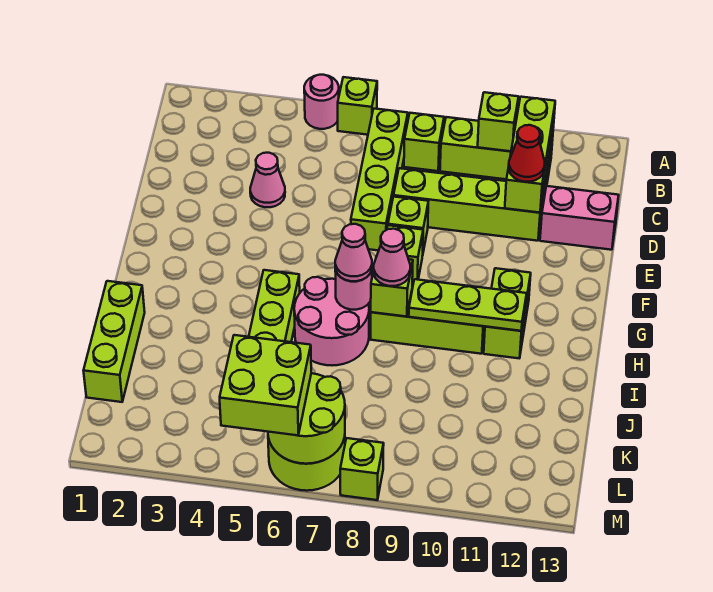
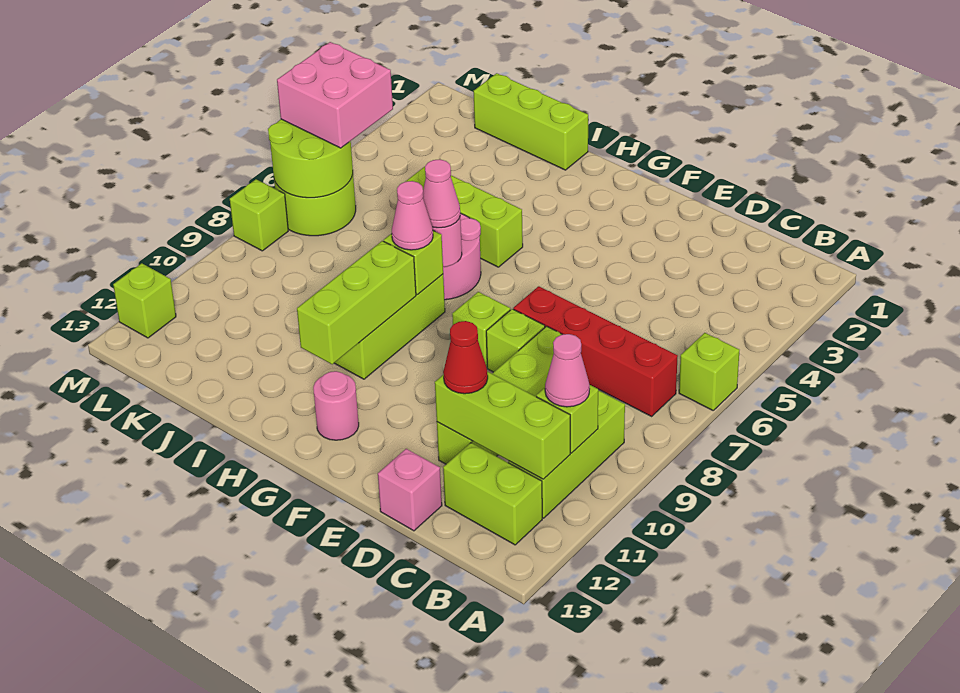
pink 1x1 round brick [304,75,339,129] -> pink 1x1 round brick moved to [313,371,359,440]
lime 1x4 brick [351,109,408,251] -> red 1x4 brick [513,286,678,416]
lime 1x1 brick [404,113,444,171] -> lime 1x1 brick moved to [113,263,176,338]
pink 1x1 cone [250,153,285,207] -> pink 1x1 cone moved to [545,334,590,407]
pink 1x2 brick [540,186,619,250] -> pink 1x1 brick [378,449,442,531]
lime 1x2 brick [484,268,531,358] -> lime 1x2 brick moved to [443,443,542,545]
lime 1x3 plate [409,279,527,331] -> lime 1x3 brick [297,241,416,364]
lime 2x2 brick [220,335,311,435] -> pink 2x2 brick [277,42,393,148]

